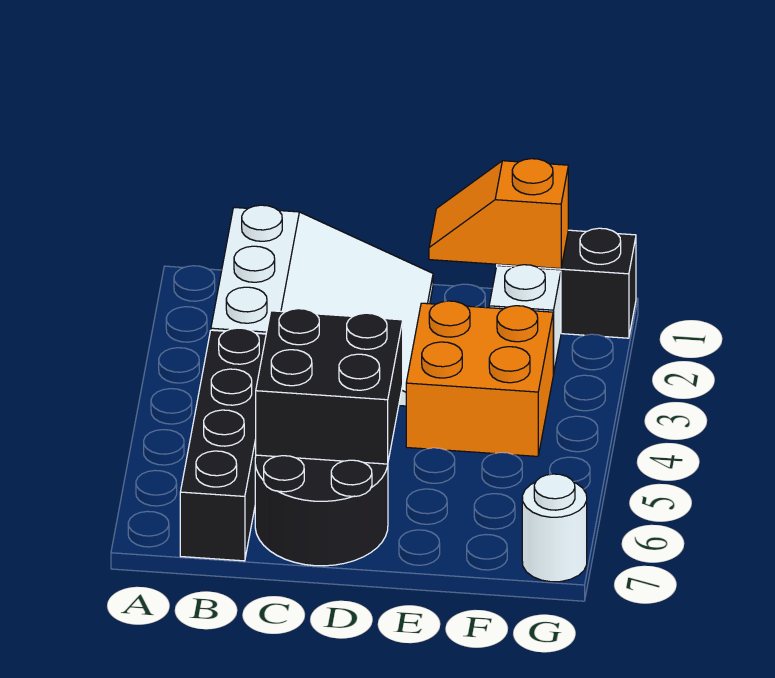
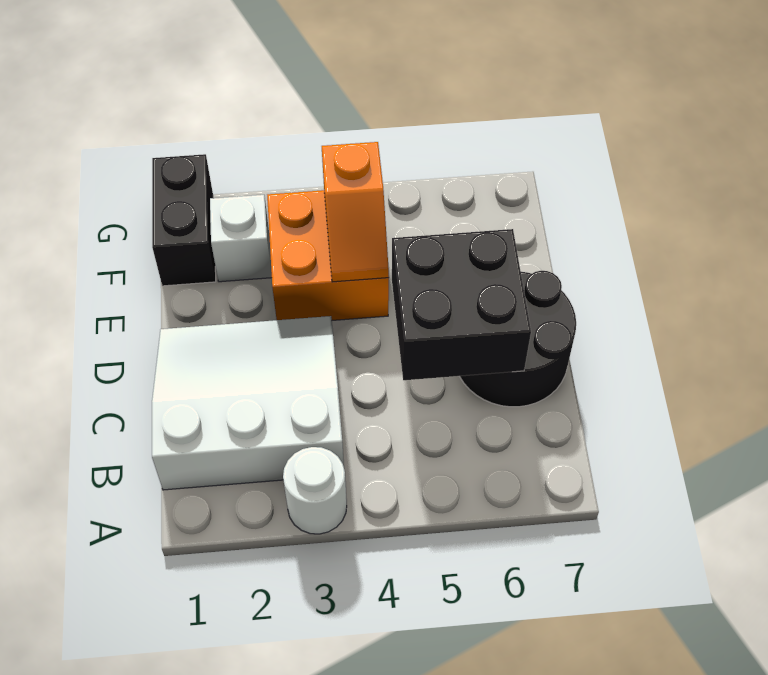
black 1x4 brick [180,328,266,561] -> none
orange 1x2 slope [429,159,568,269] -> orange 1x2 slope moved to [322,142,389,282]
white 1x1 round brick [522,474,587,582] -> white 1x1 round brick moved to [283,447,347,534]

